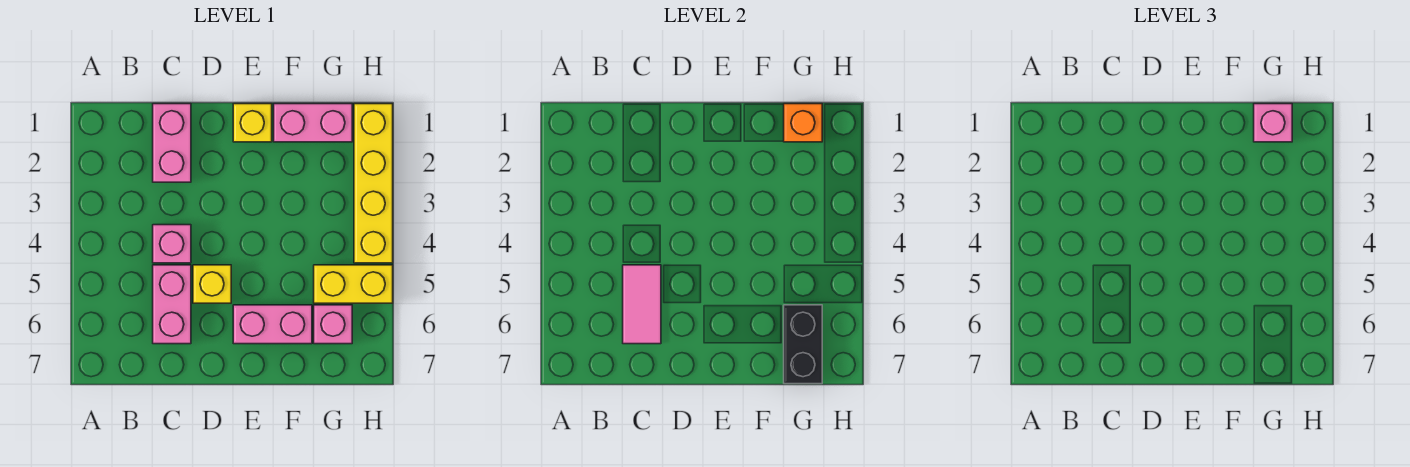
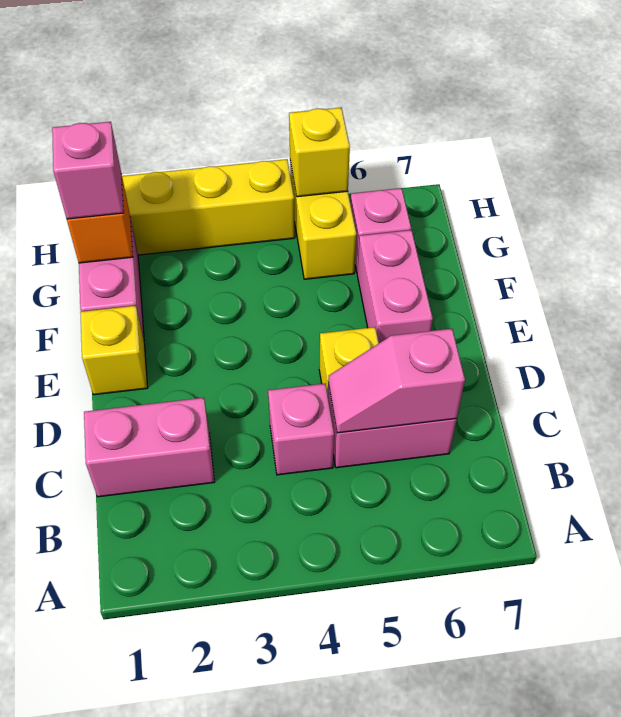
pink 1x2 tile [623,265,661,344] -> pink 1x2 slope [328,329,465,433]
black 1x2 brick [784,305,822,384] -> none
none -> yellow 1x1 brick [289,108,350,197]

